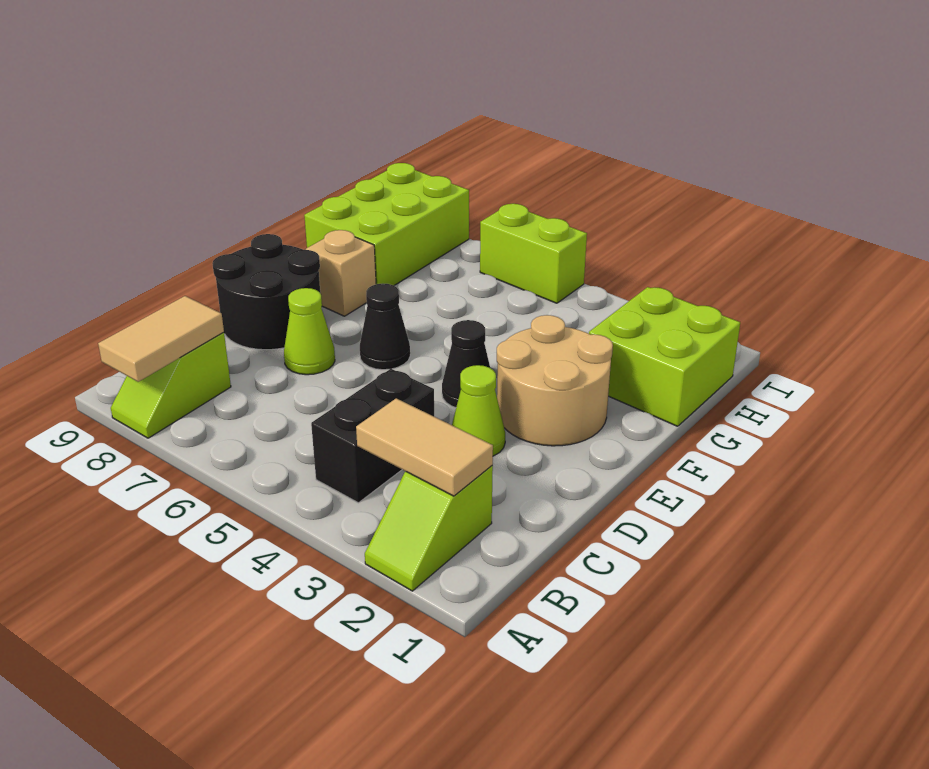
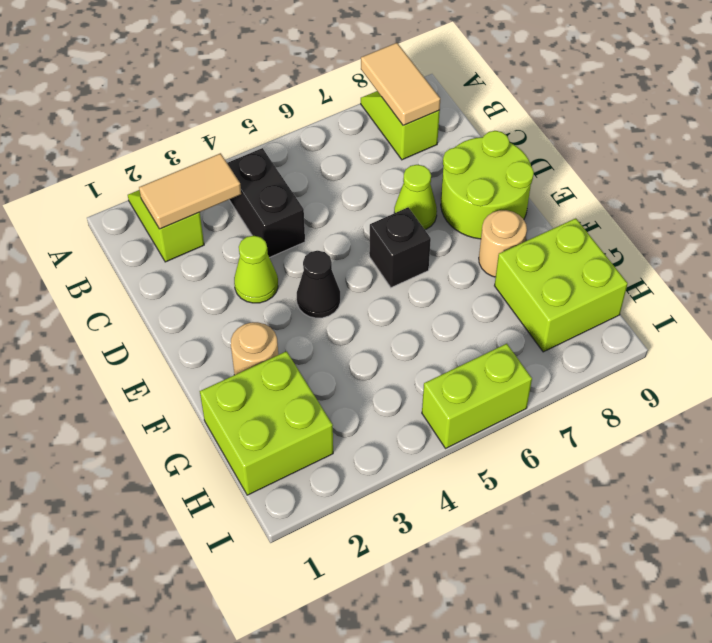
black 2x2 round brick [212,234,320,350] -> lime 2x2 round brick [441,131,534,239]
tan 2x2 round brick [497,315,613,446] -> tan 1x1 round brick [231,322,278,375]
black 1x1 cone [360,284,410,370] -> black 1x1 brick [369,207,431,288]
tan 1x1 brick [306,230,376,316] -> tan 1x1 round brick [479,210,527,277]
lime 2x3 brick [304,163,469,285] -> lime 2x2 brick [495,218,628,352]

